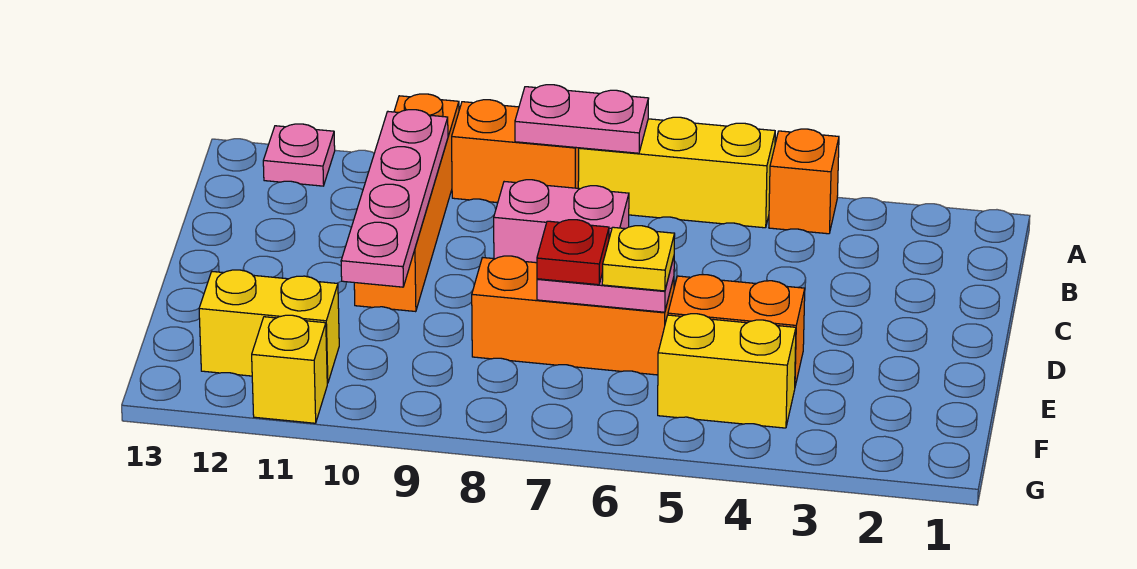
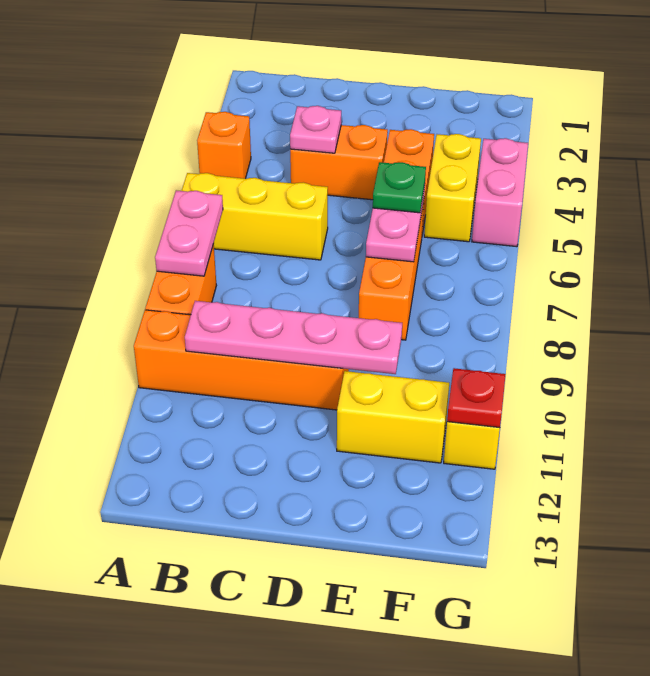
yellow 1x3 brick [578,117,775,228] -> yellow 1x3 brick turned to [182,173,328,260]
pink 1x1 plate [263,124,335,186] -> pink 1x1 plate moved to [290,106,341,153]
none -> orange 1x2 brick [290,125,388,200]
pink 1x2 brick [494,180,629,263] -> pink 1x2 brick moved to [472,138,528,247]
yellow 1x1 plate [602,226,675,291] -> green 1x1 plate [373,162,426,213]
red 1x1 plate [537,220,609,285] -> red 1x1 plate moved to [447,368,506,428]
yellow 1x2 brick [199,270,339,383] -> yellow 1x2 brick turned to [337,371,449,463]

